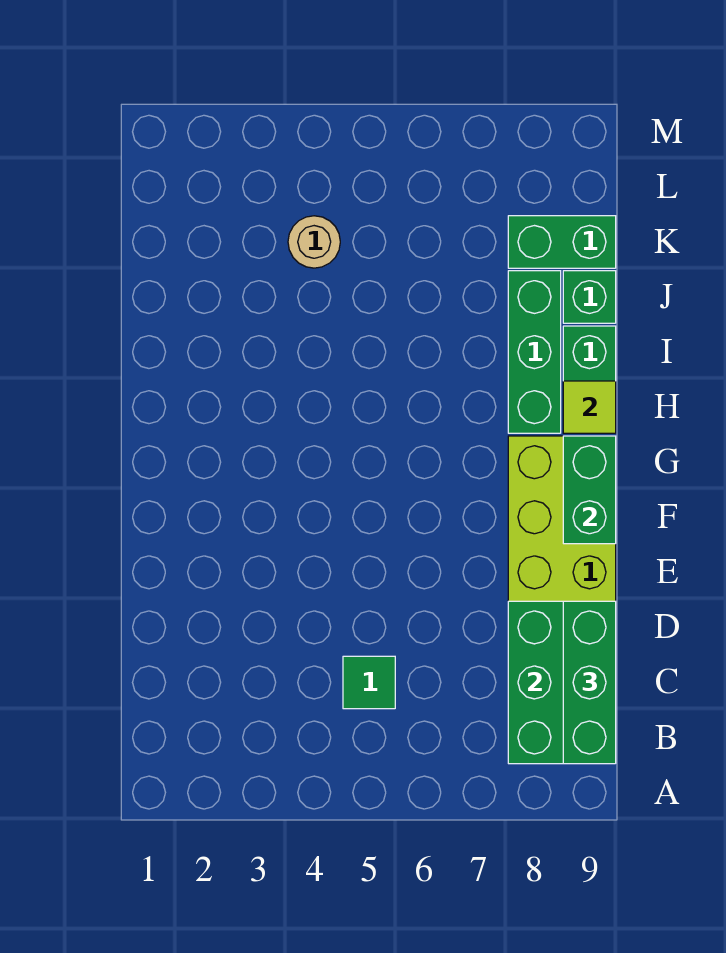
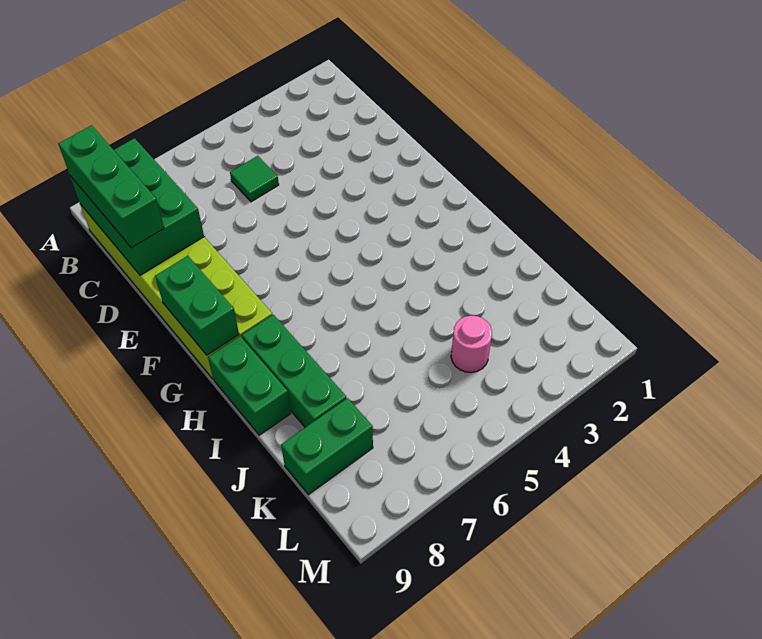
lime 1x1 tile [563,381,616,433] -> none
green 1x1 brick [563,271,616,323] -> none
tan 1x1 round brick [288,216,340,268] -> pink 1x1 round brick [451,316,492,373]

